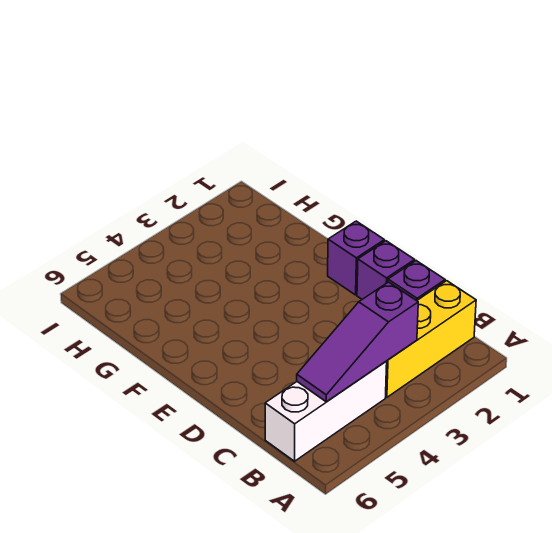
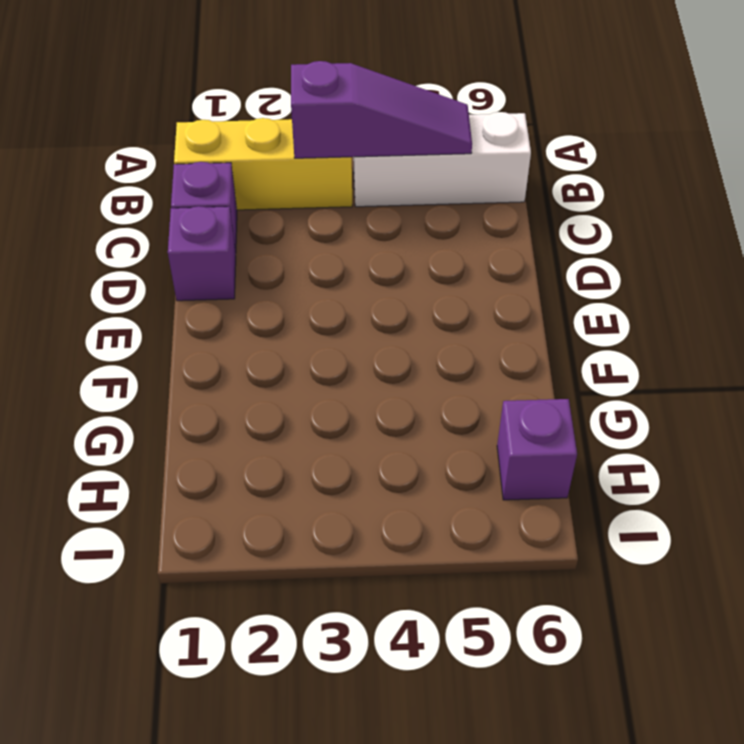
purple 1x1 brick [328,221,384,295] -> purple 1x1 brick moved to [497,399,577,500]

